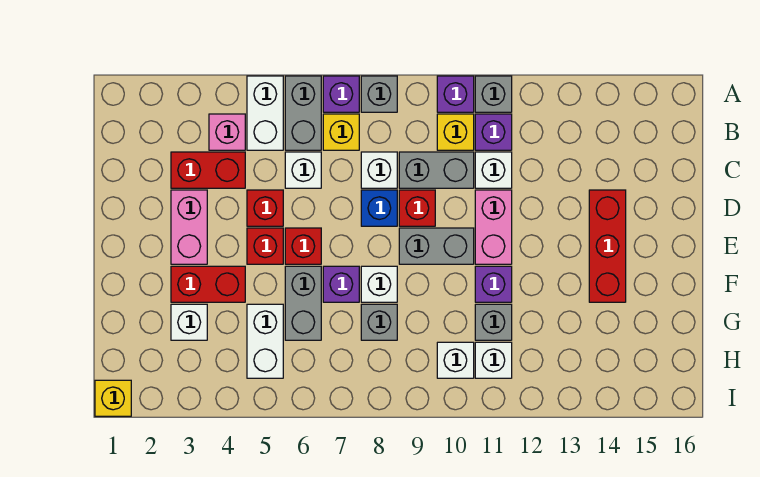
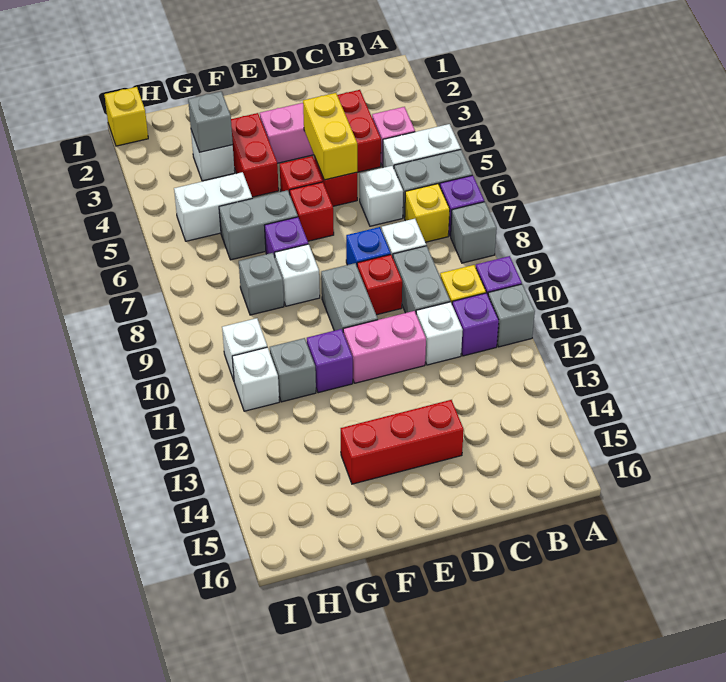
none -> yellow 1x2 brick [303,93,357,180]
none -> grey 1x1 brick [188,91,233,152]

